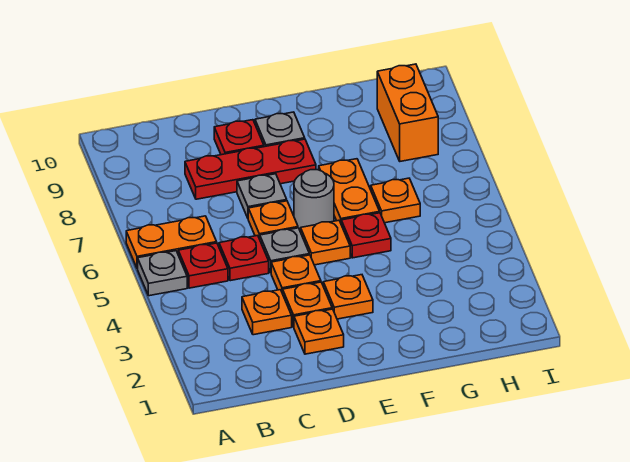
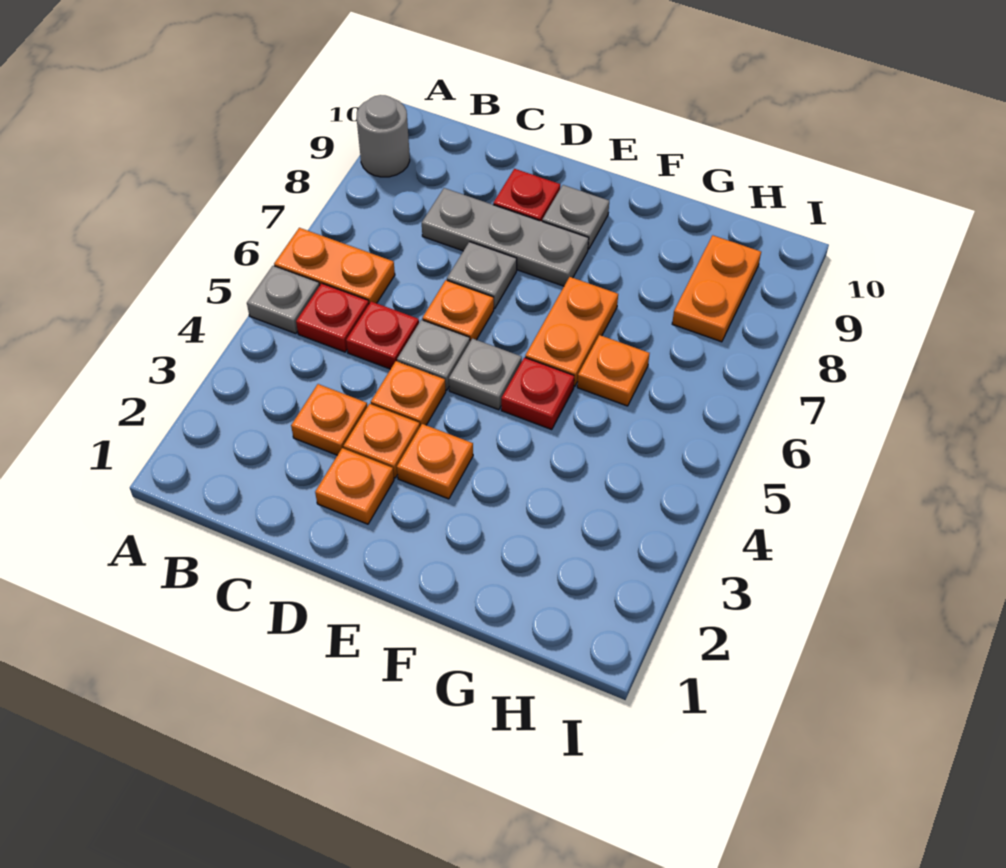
red 1x3 plate [185,139,316,199] -> grey 1x3 plate [422,188,589,286]
orange 1x1 plate [301,220,350,265] -> grey 1x1 plate [449,339,522,410]
grey 1x1 round brick [294,170,334,232] -> grey 1x1 round brick moved to [357,95,410,177]
orange 1x2 brick [377,64,438,161] -> orange 1x2 plate [672,235,761,342]

